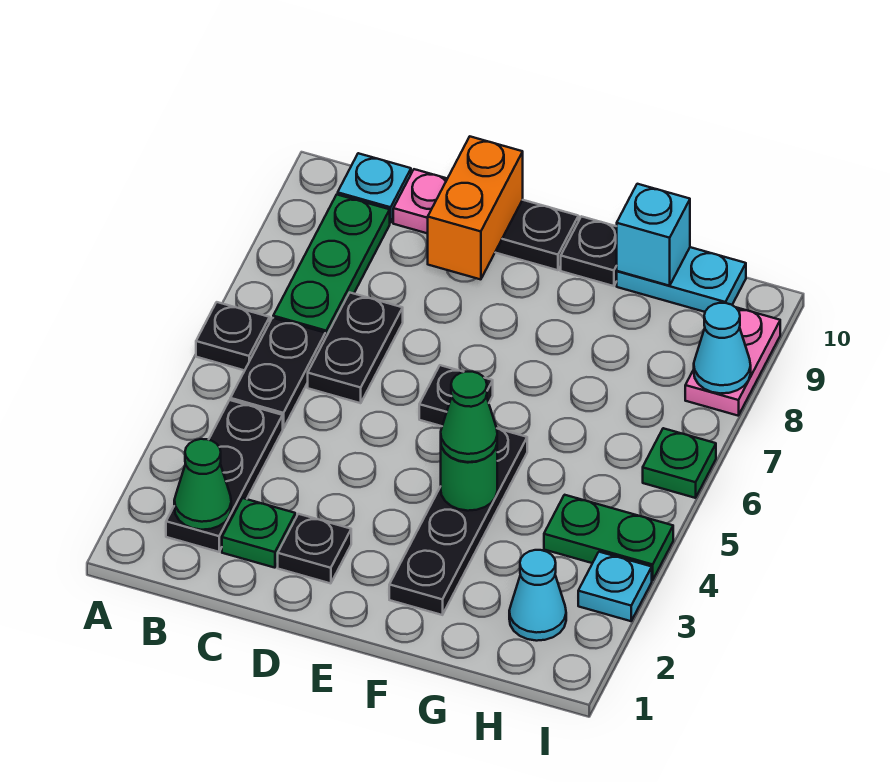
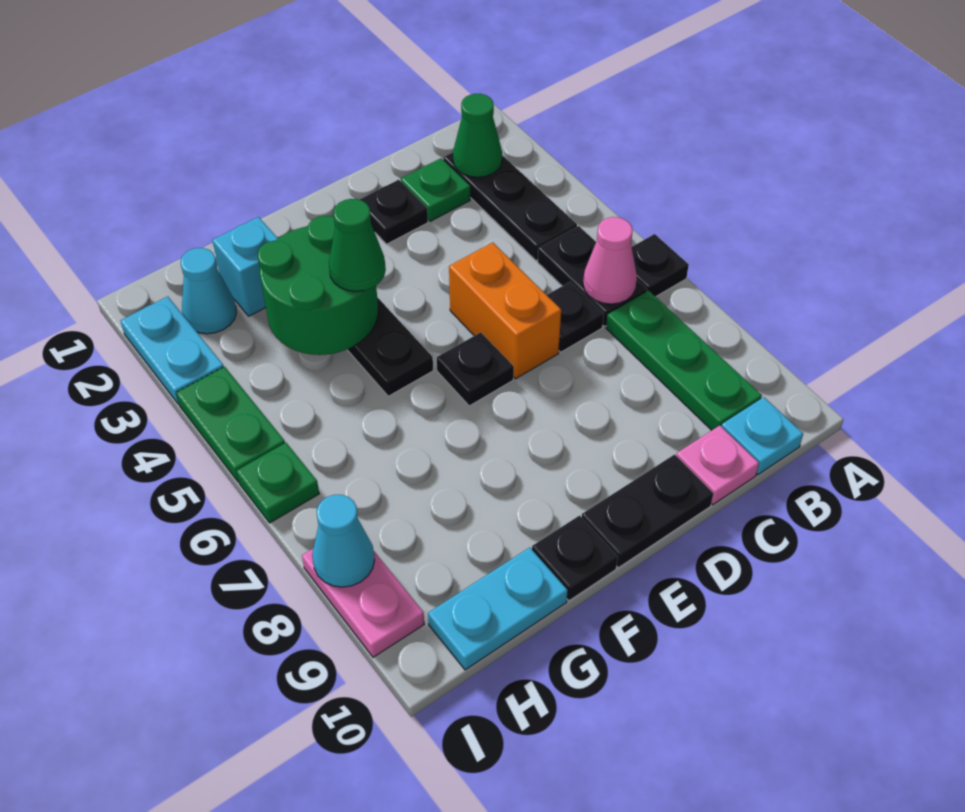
none -> pink 1x1 cone [583,217,637,304]
black 1x2 plate [308,293,403,403] -> black 1x1 plate [547,282,604,352]
orange 1x2 brick [428,137,523,279] -> orange 1x2 brick moved to [449,242,561,379]
green 1x1 round brick [441,446,497,511] -> green 2x2 round brick [258,216,378,355]
cyan 1x1 brick [617,184,690,286] -> cyan 1x1 brick moved to [212,217,278,316]
green 1x2 plate [544,495,673,580] -> green 1x2 plate turned to [176,367,285,482]
cyan 1x1 plate [578,552,652,621] -> cyan 1x2 plate [120,296,224,404]

